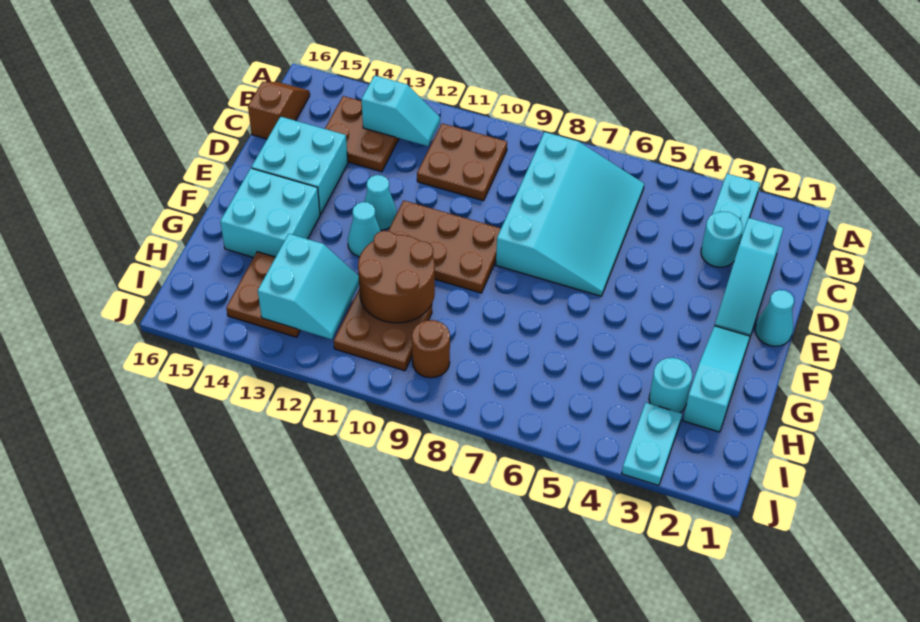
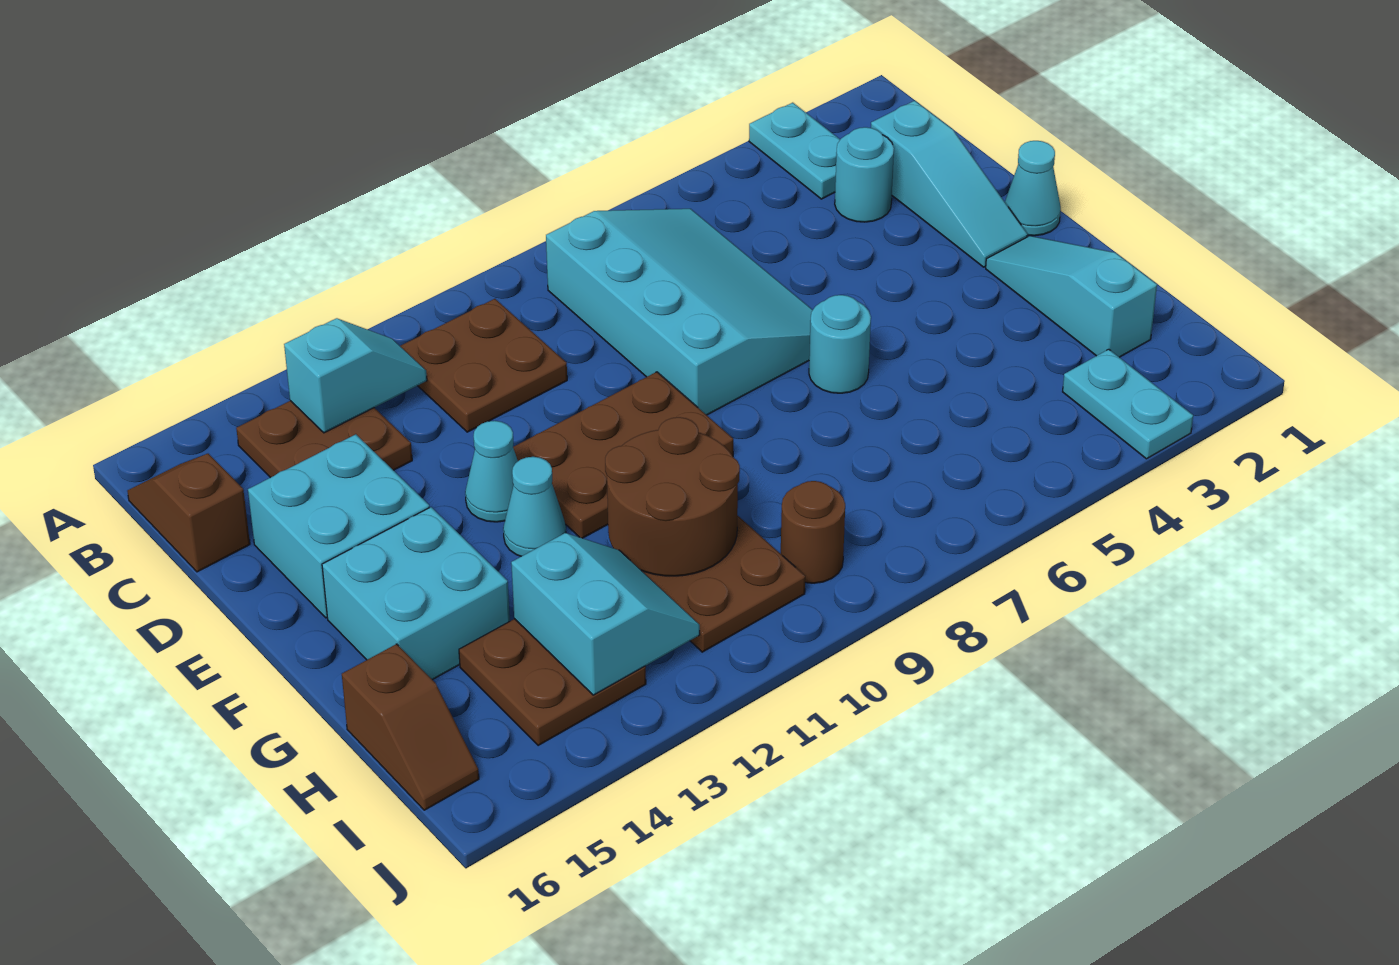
cyan 1x1 round brick [649,358,692,413] -> cyan 1x1 round brick moved to [809,295,871,393]
none -> brown 1x2 slope [342,644,479,810]

